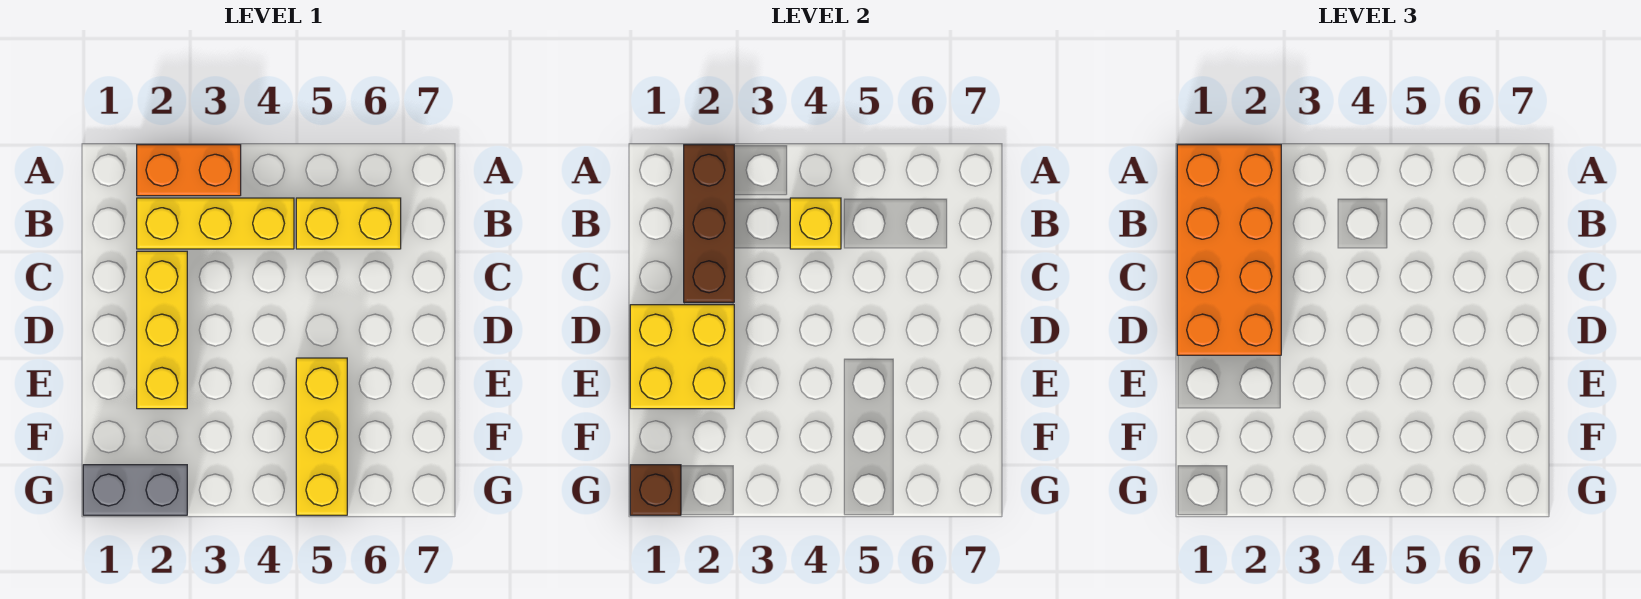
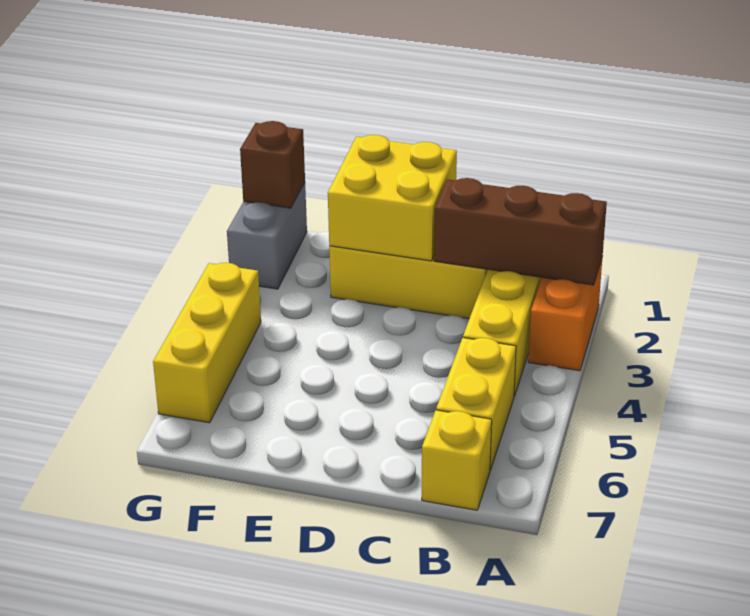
orange 2x4 brick [1177,145,1281,355] -> none
yellow 1x1 brick [790,198,841,249] -> yellow 1x1 brick moved to [422,410,492,510]
yellow 1x3 brick [296,358,347,515] -> yellow 1x3 brick turned to [153,263,261,423]

